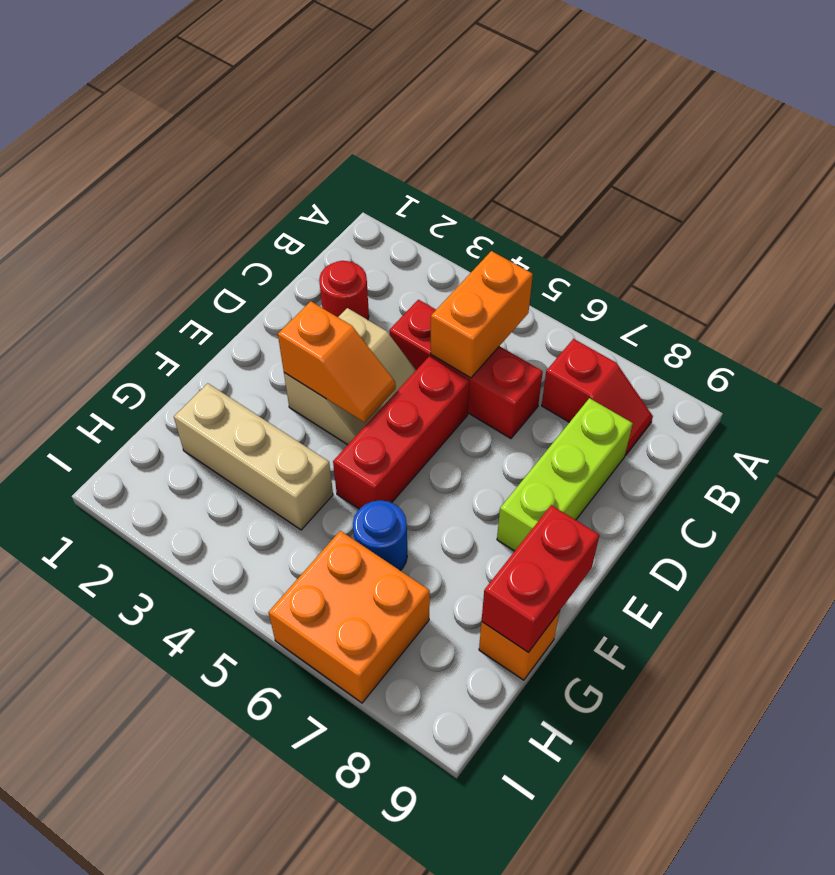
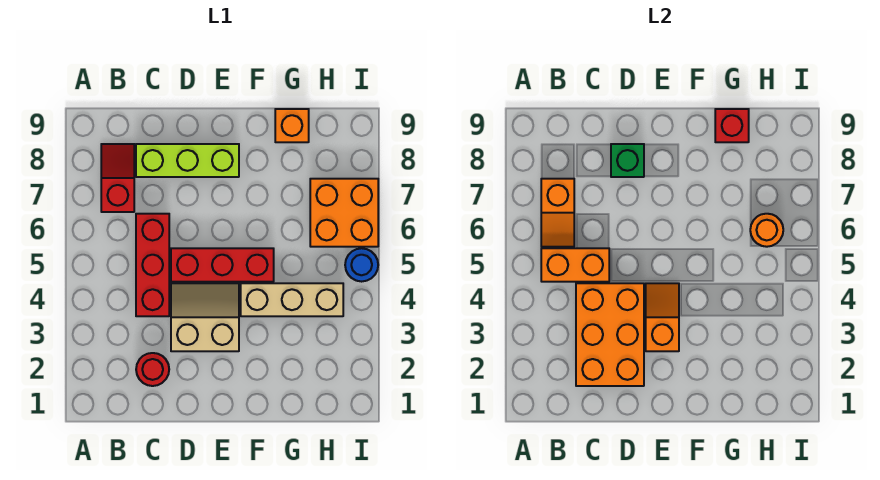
none -> orange 1x2 slope [541,179,574,247]
none -> orange 2x3 brick [576,283,644,386]
none -> green 1x1 brick [611,144,644,177]
red 1x2 brick [482,505,599,653] -> red 1x1 brick [715,109,749,142]
tan 1x3 brick [174,383,333,530] -> tan 1x3 brick turned to [241,283,343,316]
blue 1x1 round brick [353,500,407,571] -> blue 1x1 round brick moved to [345,248,378,282]
none -> orange 1x1 round brick [750,214,783,247]

